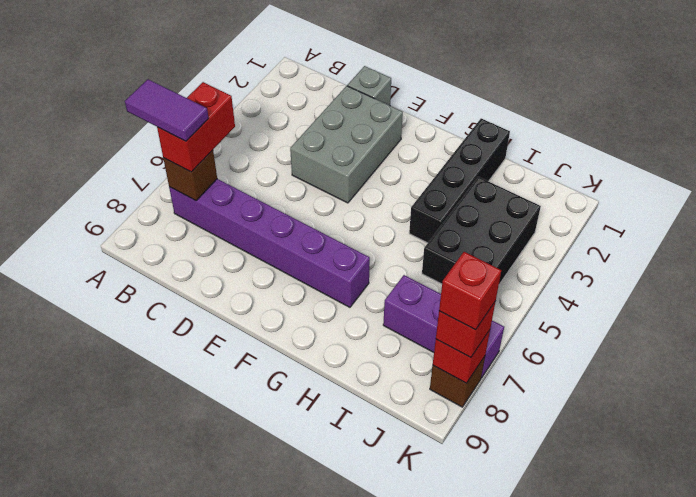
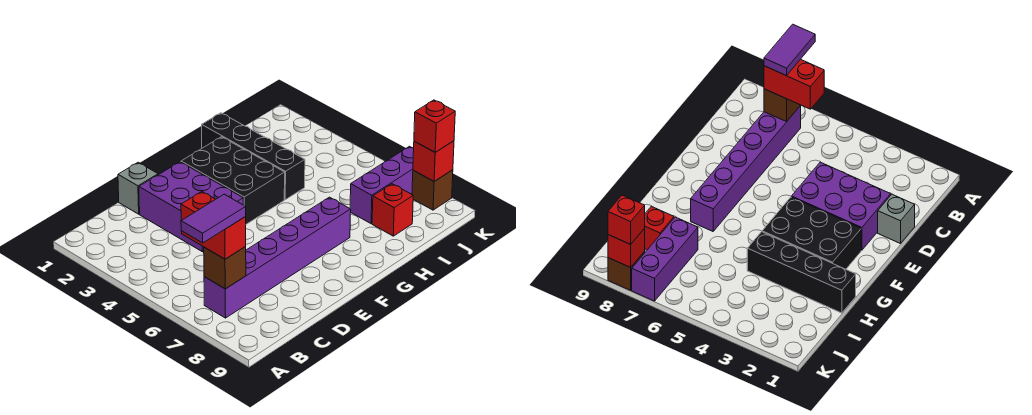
grey 2x3 brick [290,86,403,203] -> purple 2x3 brick [139,162,243,252]
black 2x3 brick [422,177,541,284] -> black 2x3 brick moved to [181,137,285,224]
red 1x1 brick [439,252,501,330] -> red 1x1 brick moved to [372,184,413,236]

